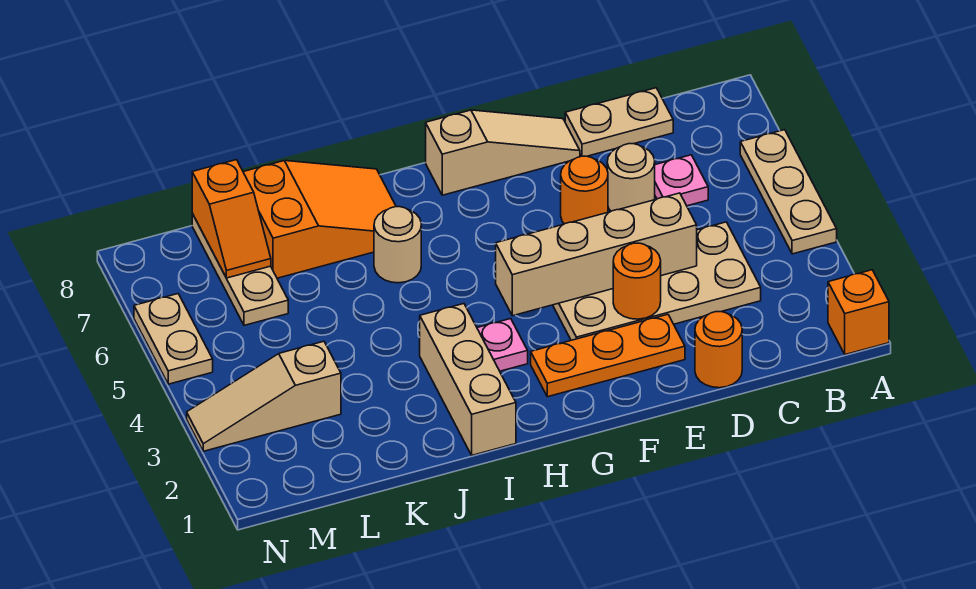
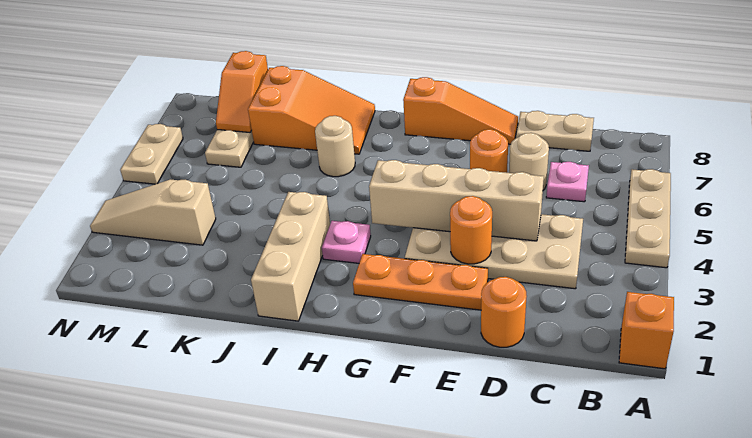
tan 1x3 slope [426,110,580,195] -> orange 1x3 slope [403,77,518,144]

